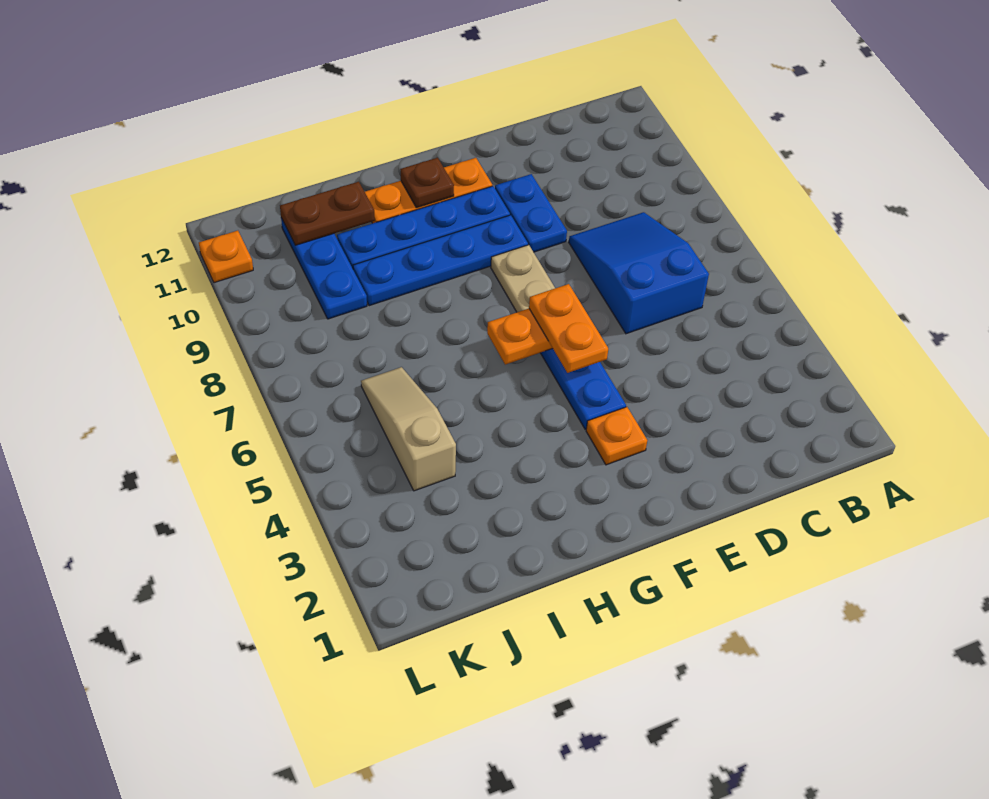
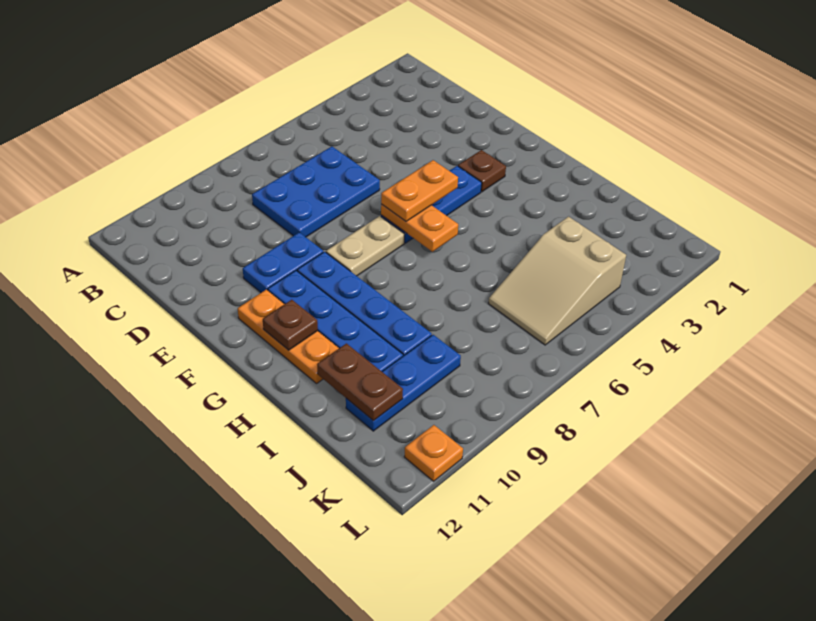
blue 2x3 slope [569,212,709,334] -> blue 2x3 plate [252,146,380,237]
orange 1x1 plate [586,407,647,465] -> brown 1x1 plate [458,150,506,192]
tan 1x3 slope [361,367,456,491] -> tan 2x3 slope [488,217,626,345]

